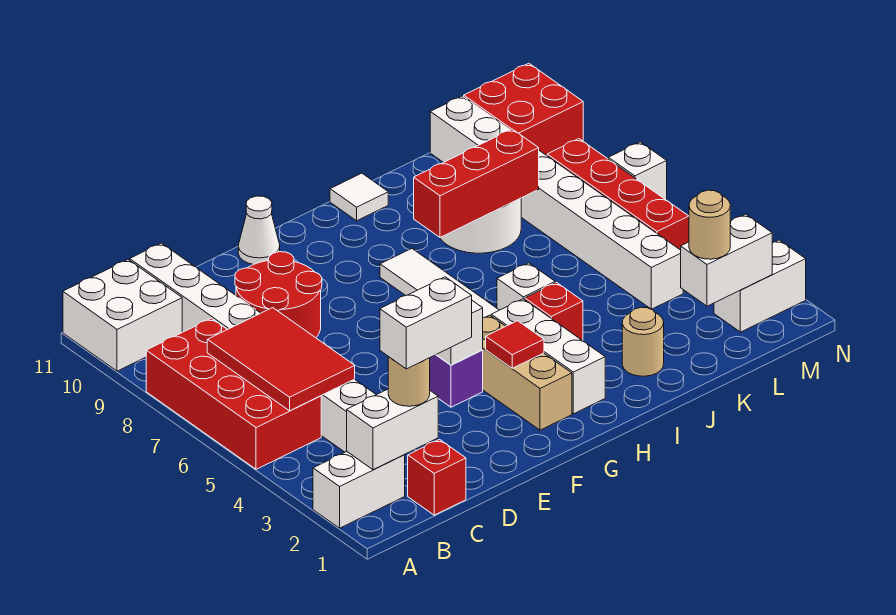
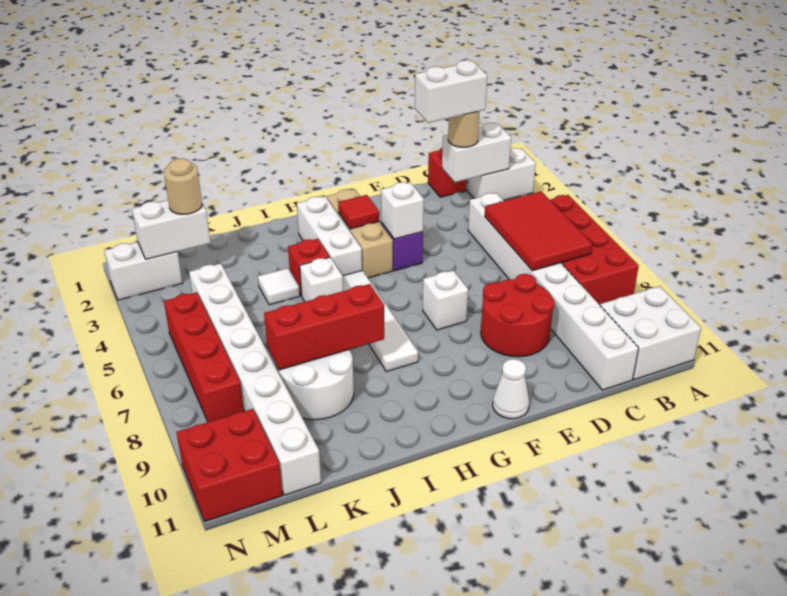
white 1x1 tile [330,173,388,221] -> white 1x1 tile moved to [258,268,300,305]
tan 1x1 round brick [622,307,664,376] -> none
white 1x1 brick [608,142,667,200] -> white 1x1 brick moved to [423,270,468,330]

